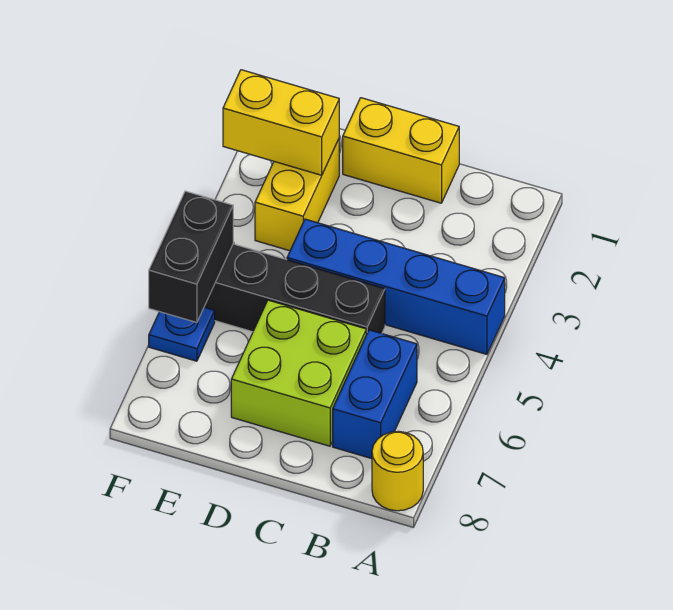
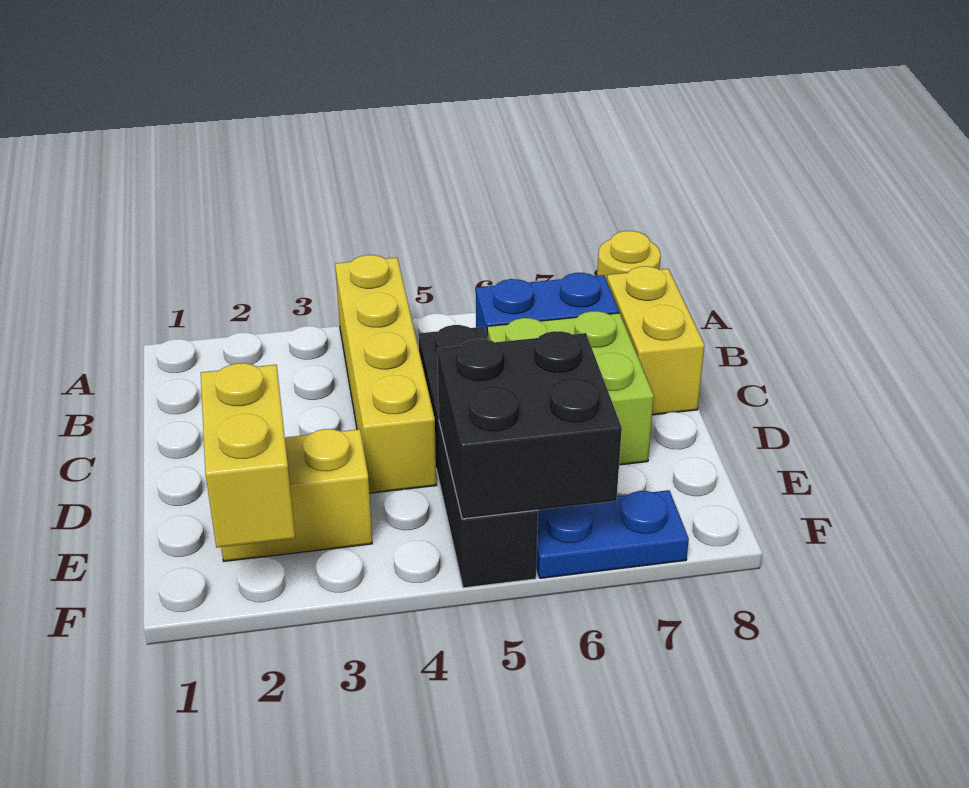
blue 1x4 brick [287,219,505,354] -> yellow 1x4 brick [335,255,436,493]
yellow 1x2 brick [343,98,459,203] -> yellow 1x2 brick moved to [607,266,704,415]
black 1x2 brick [149,191,233,322] -> black 2x2 brick [437,331,622,519]
blue 1x1 plate [149,307,215,361] -> blue 1x2 plate [536,490,689,578]

